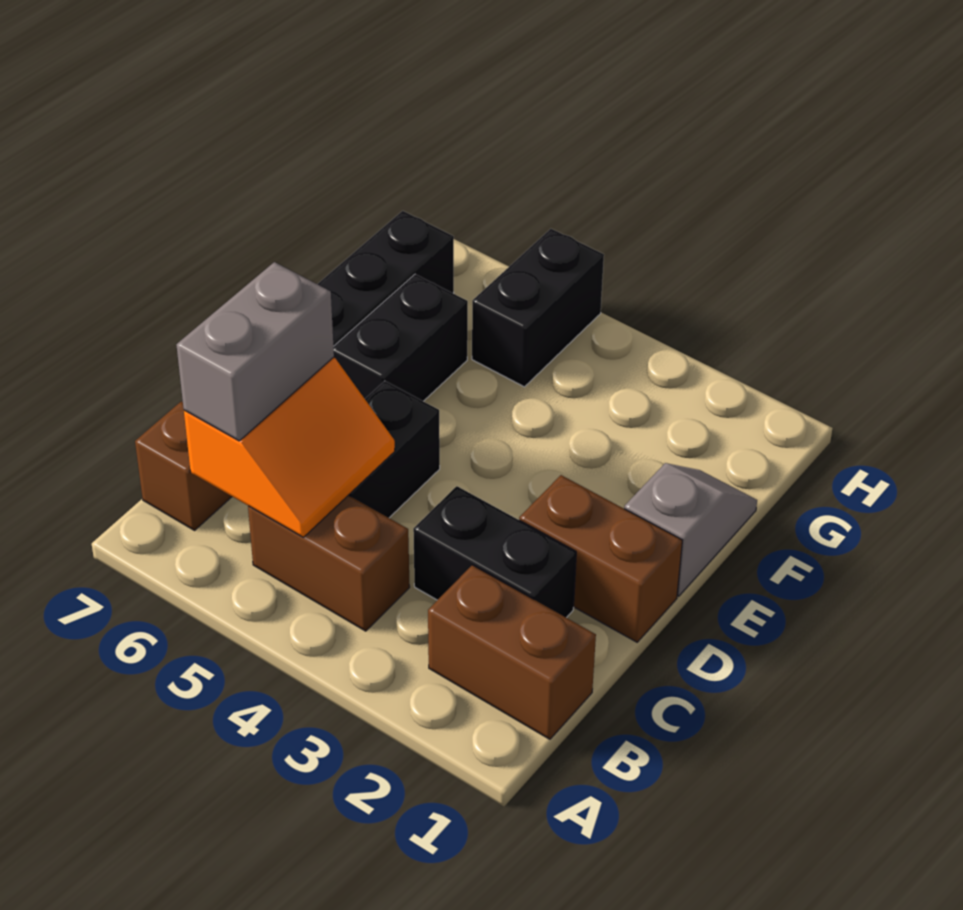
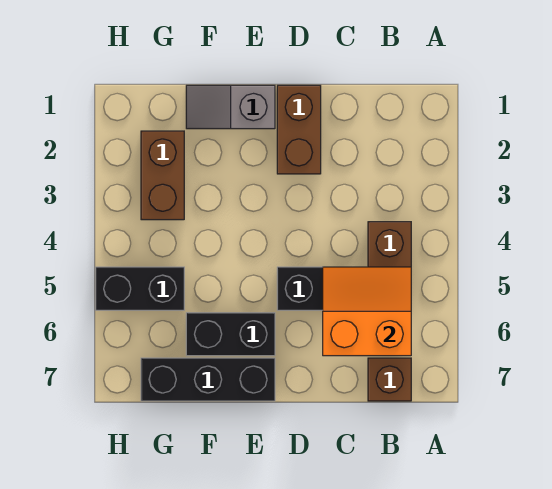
brown 1x2 brick [428,565,596,739] -> brown 1x2 brick moved to [141,131,184,220]
grey 1x2 brick [176,262,334,441] -> none
black 1x2 brick [413,486,576,618] -> none

